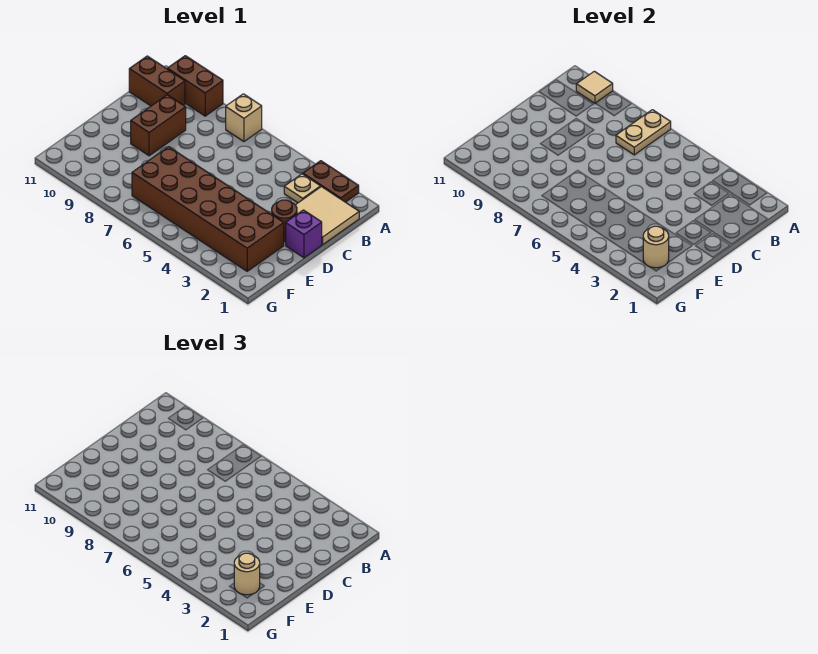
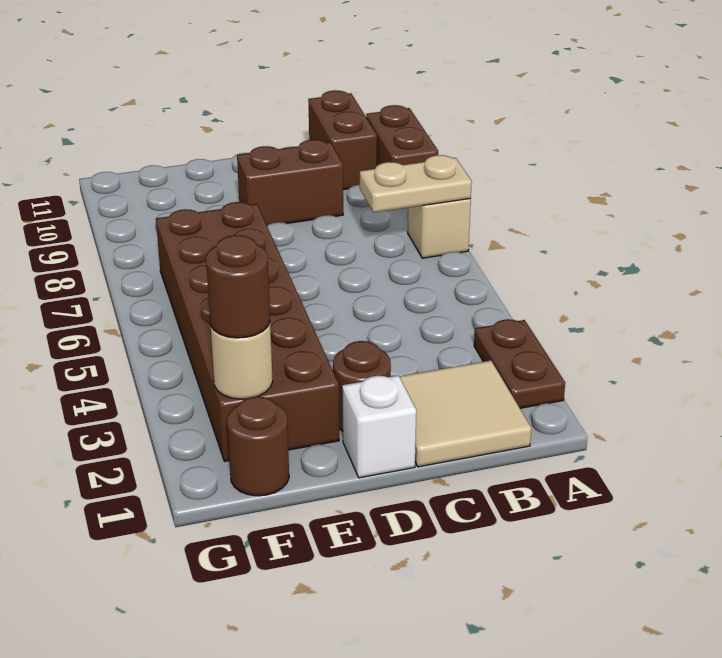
tan 1x1 tile [576,71,613,103] -> none
tan 1x1 plate [284,174,321,203] -> none
purple 1x1 brick [286,210,322,258] -> white 1x1 brick [342,376,416,478]
none -> brown 1x1 round brick [227,396,289,496]
tan 1x1 round brick [234,553,260,595] -> brown 1x1 round brick [206,235,270,338]

